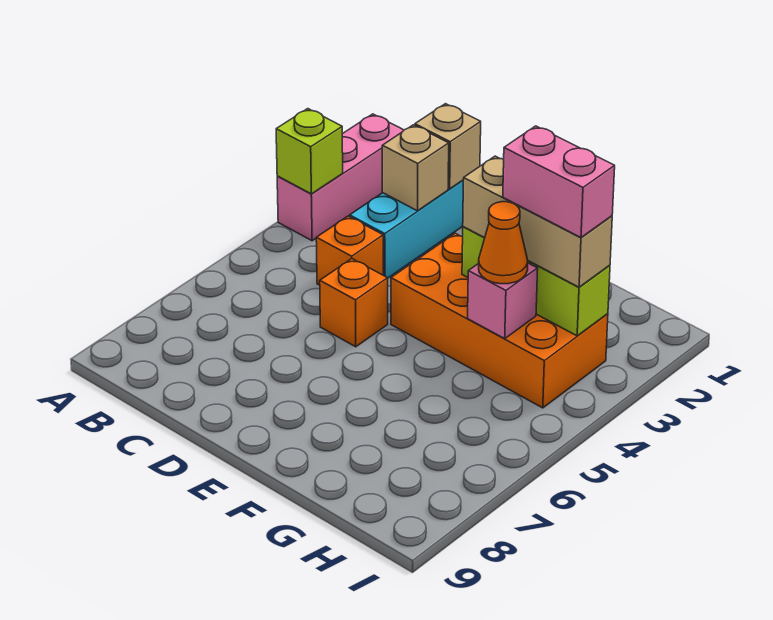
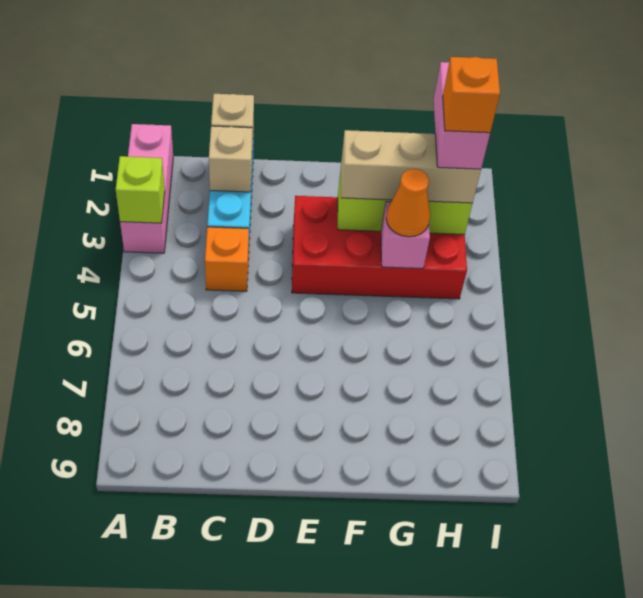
orange 1x1 brick [320,259,388,347] -> orange 1x1 brick moved to [443,57,500,133]
orange 2x4 brick [391,233,608,408] -> red 2x4 brick [292,196,467,299]
pink 1x2 brick [503,126,615,237] -> pink 1x2 brick turned to [434,62,490,169]

